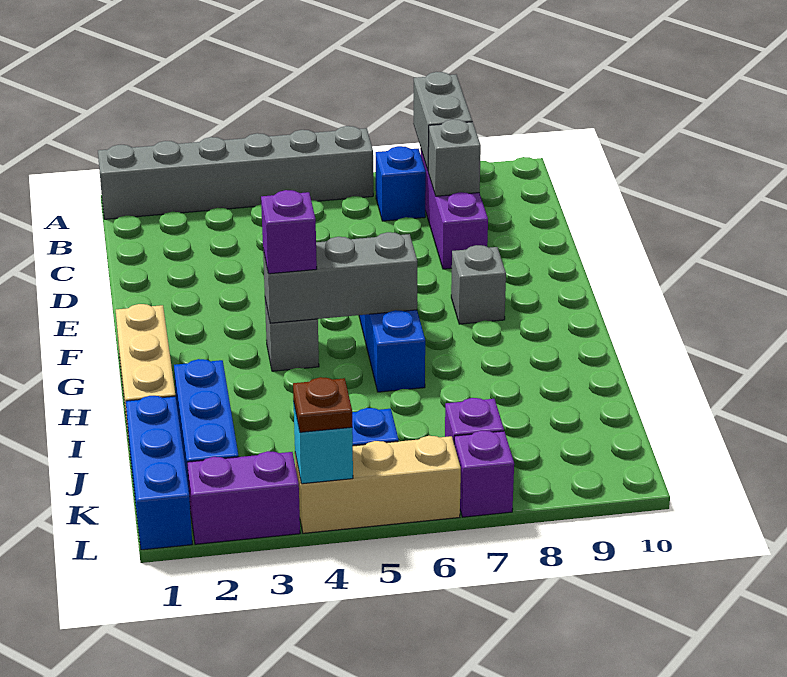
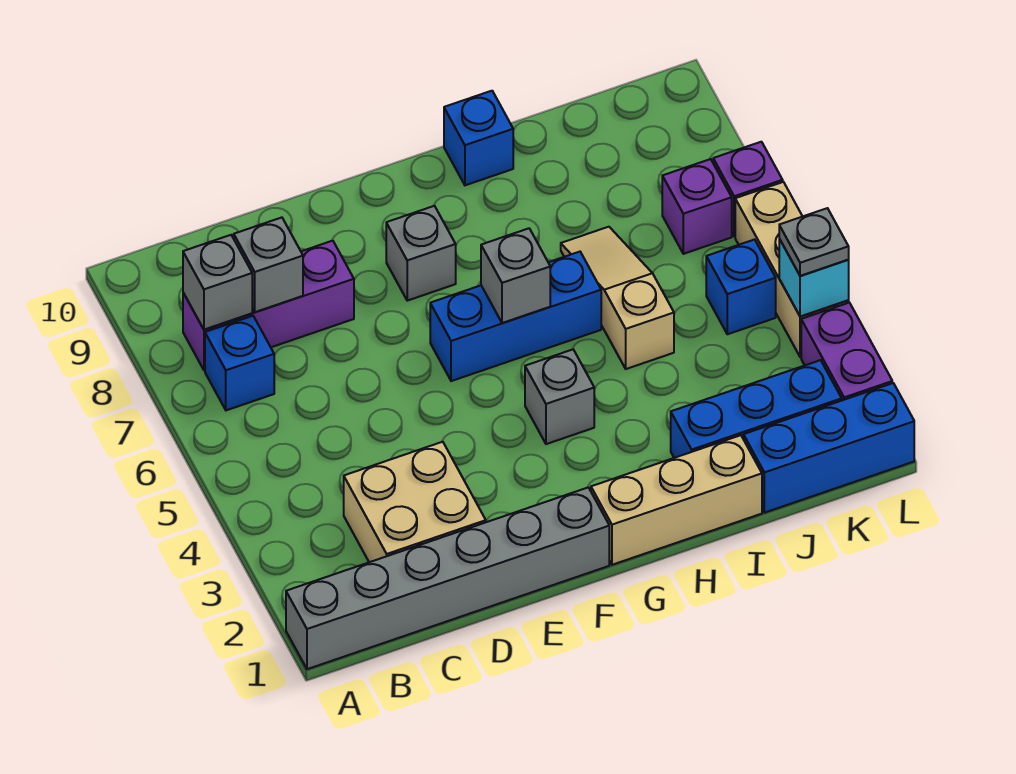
grey 1x6 brick [98,126,373,219] -> grey 1x6 brick turned to [286,487,609,669]
grey 1x2 brick [413,72,472,170] -> grey 1x1 brick [183,235,252,330]
none -> tan 2x2 brick [344,442,486,562]
grey 1x3 brick [263,232,417,323] -> grey 1x1 brick [481,228,550,323]
purple 1x1 brick [261,190,317,274] -> none
none -> blue 1x1 brick [444,91,513,185]
none -> tan 1x3 slope [561,227,674,369]
brown 1x1 plate [293,377,352,432] -> grey 1x1 plate [779,208,849,276]

